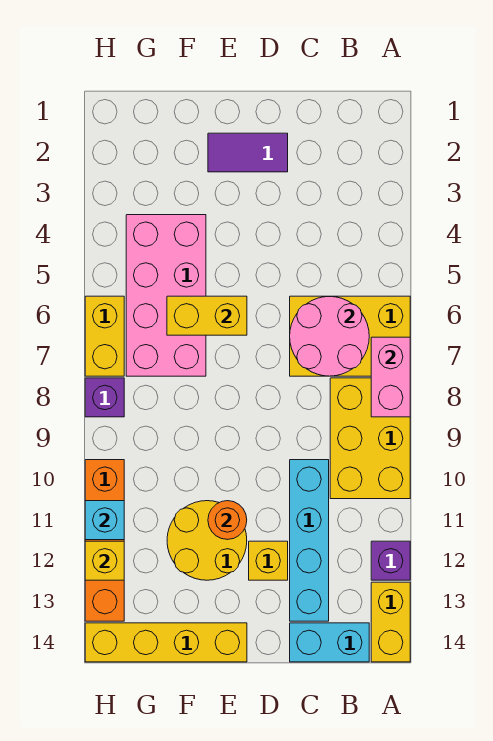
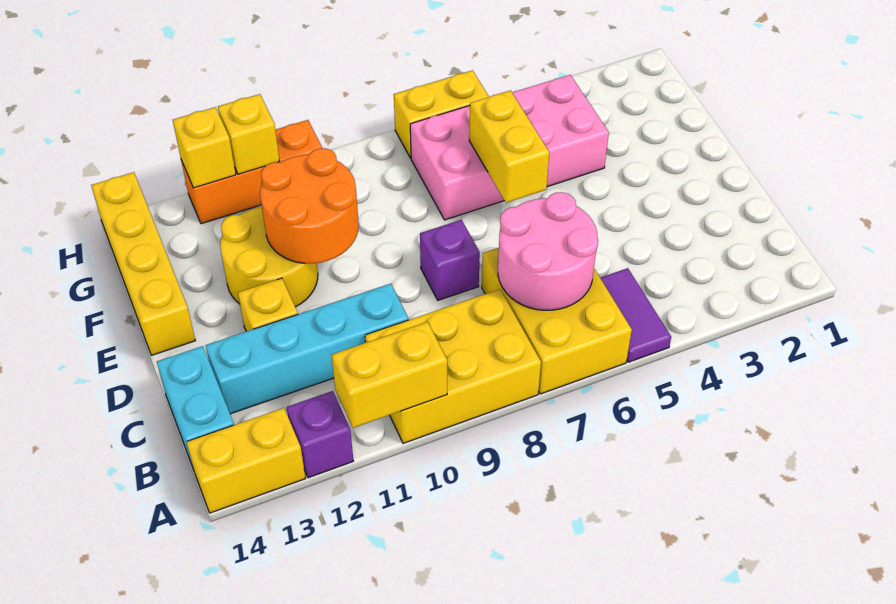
pink 1x2 brick [371,337,410,417] -> none
none -> yellow 1x2 brick [332,322,447,428]
purple 1x2 tile [208,133,288,172] -> purple 1x2 tile moved to [600,268,671,362]
orange 1x1 round brick [208,501,247,539] -> orange 2x2 round brick [260,148,359,264]
purple 1x1 brick [85,378,124,417] -> purple 1x1 brick moved to [420,220,480,300]
orange 1x4 brick [85,460,124,621] -> orange 1x3 brick [181,120,322,224]
cyan 1x1 brick [85,501,124,540] -> yellow 1x1 brick [218,94,279,174]

